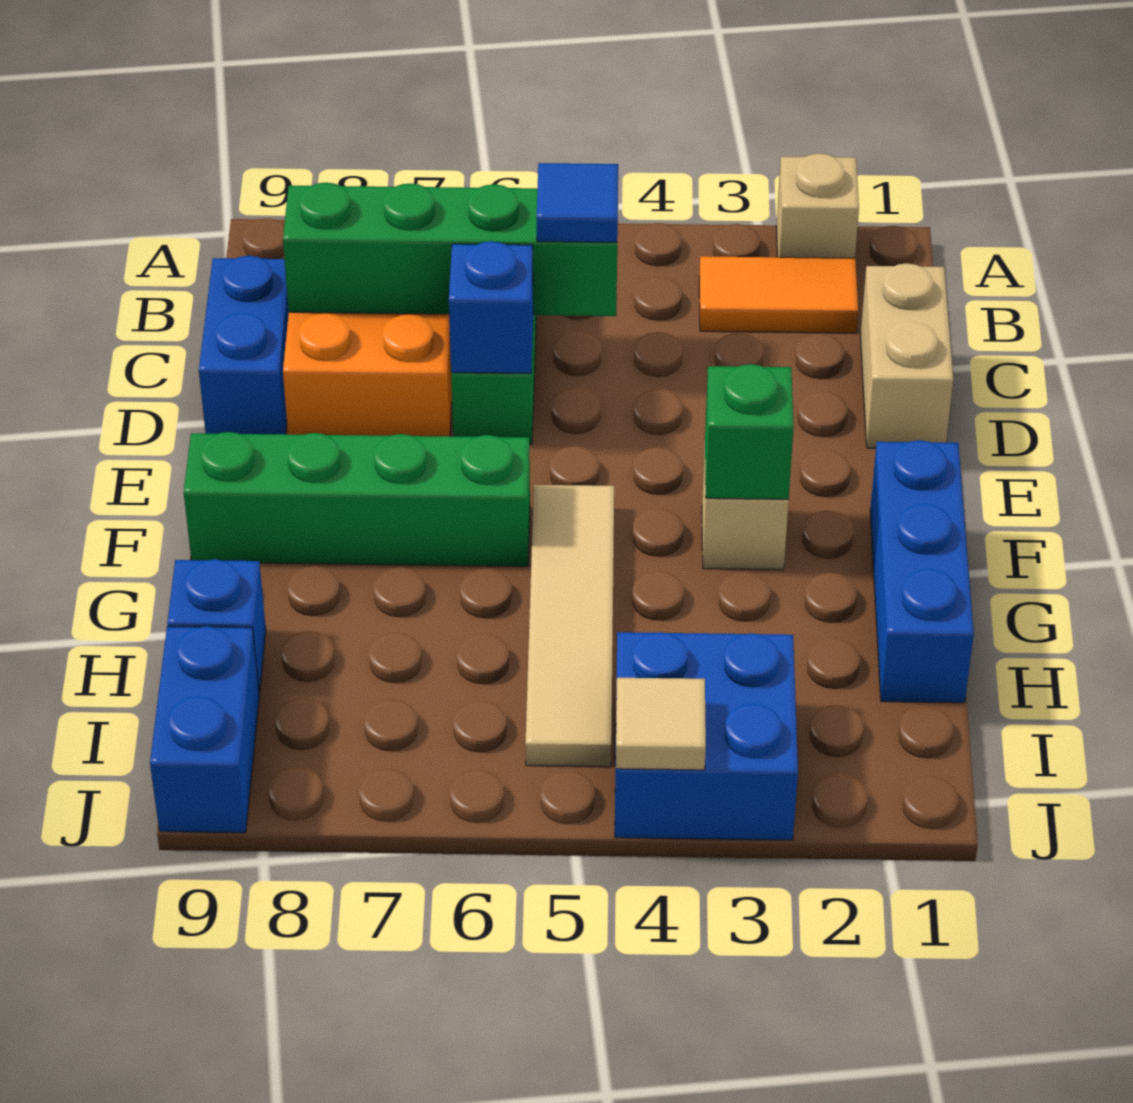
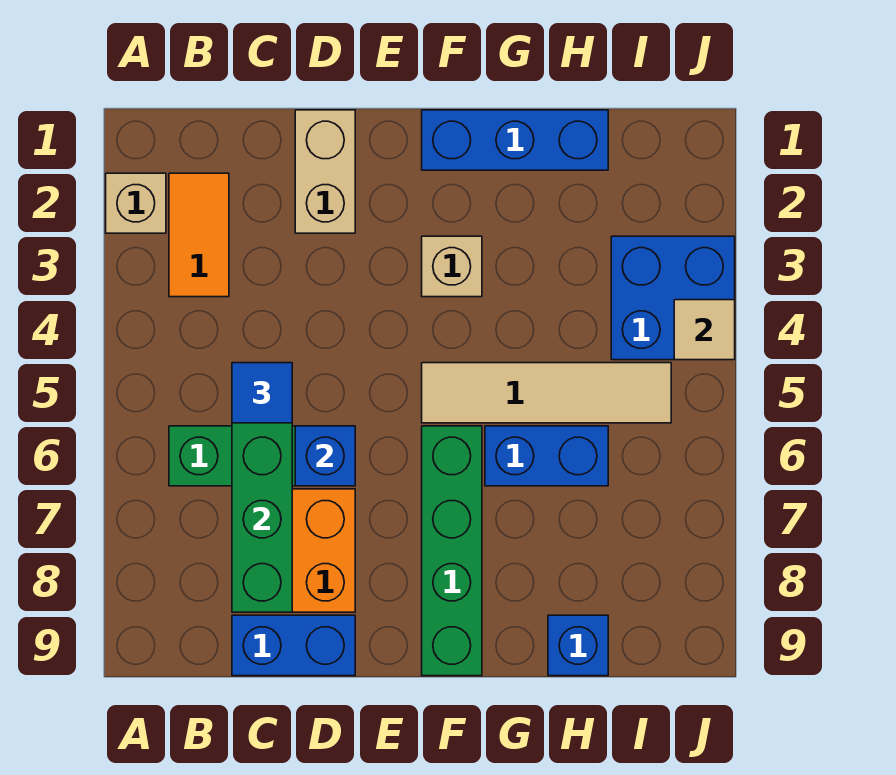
tan 1x2 brick [860,263,953,448] -> tan 1x2 brick turned to [295,110,355,233]
green 1x1 brick [705,364,794,499] -> none
blue 1x2 brick [150,626,259,833] -> blue 1x2 brick moved to [485,426,608,486]

